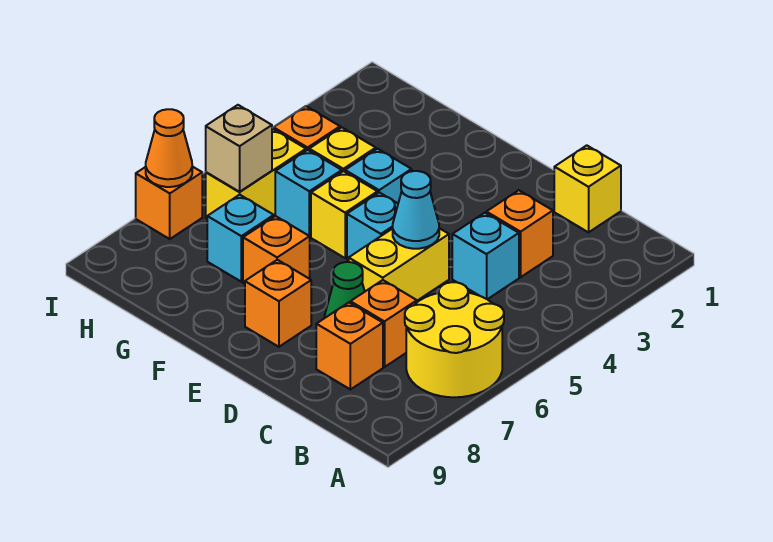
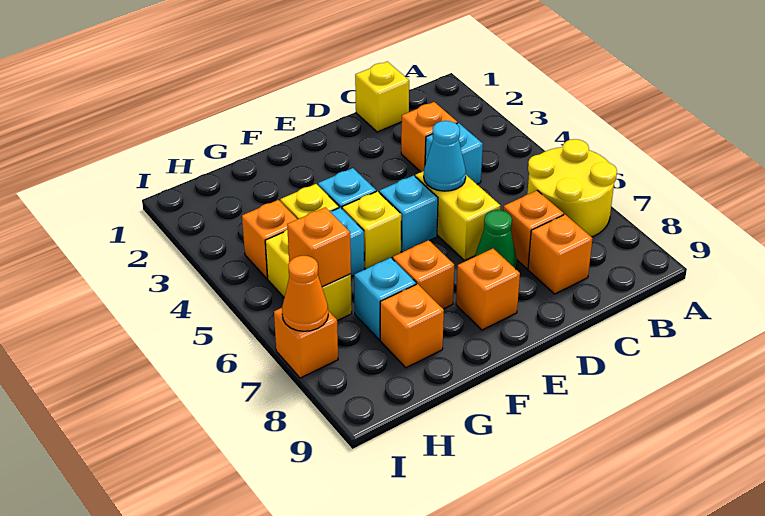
none -> orange 1x1 brick [380,284,444,368]
tan 1x1 brick [206,105,272,192] -> orange 1x1 brick [287,207,351,287]

